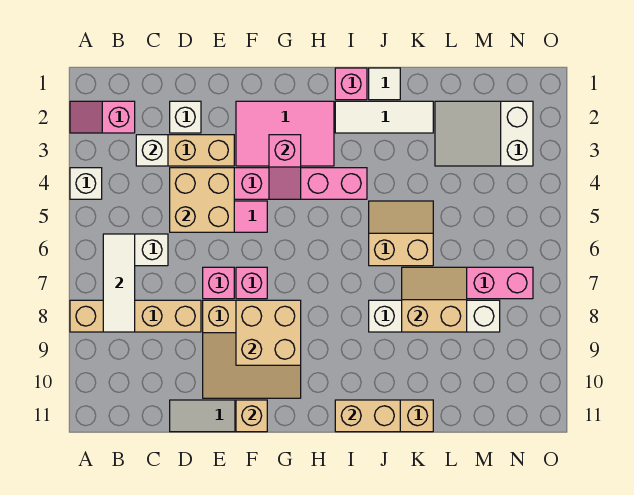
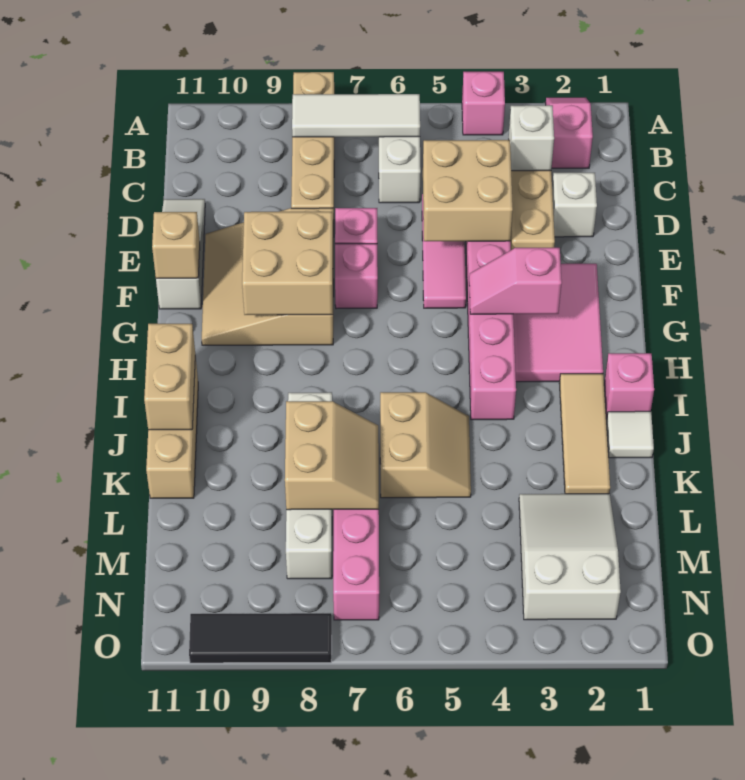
white 1x1 brick [70,168,102,199] -> pink 1x1 brick [462,72,505,135]
white 1x3 tile [335,101,433,133] -> tan 1x3 tile [559,374,610,494]
none -> black 1x3 tile [189,613,332,663]

